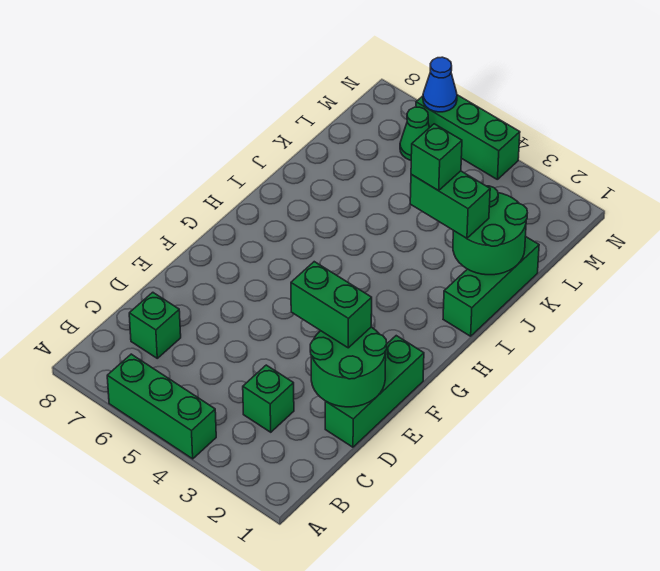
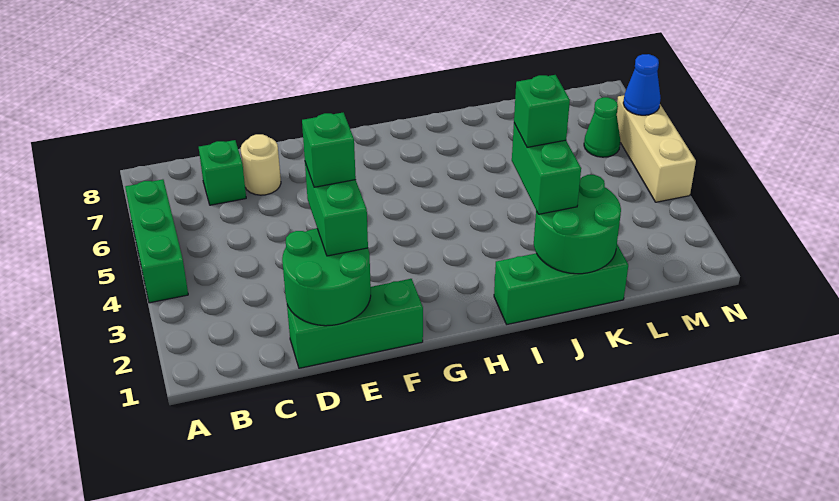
green 1x1 brick [243,365,294,432] -> green 1x1 brick moved to [302,113,356,187]
none -> tan 1x1 round brick [241,134,281,195]
green 1x3 brick [416,95,520,179] -> tan 1x3 brick [617,95,696,202]

